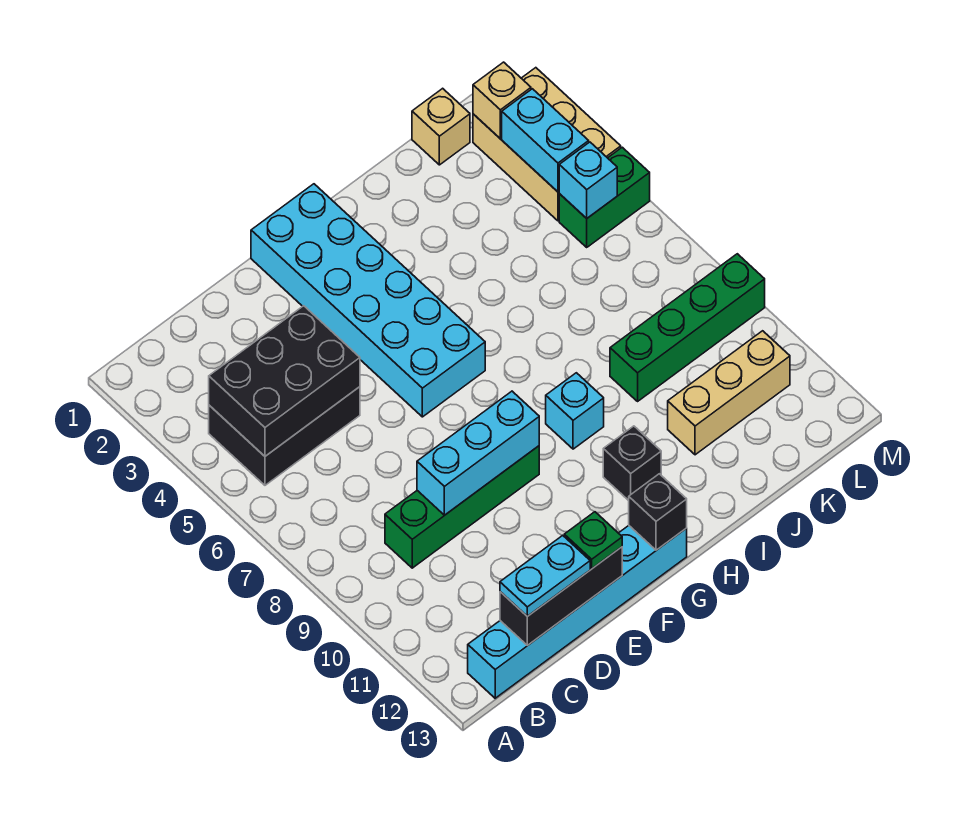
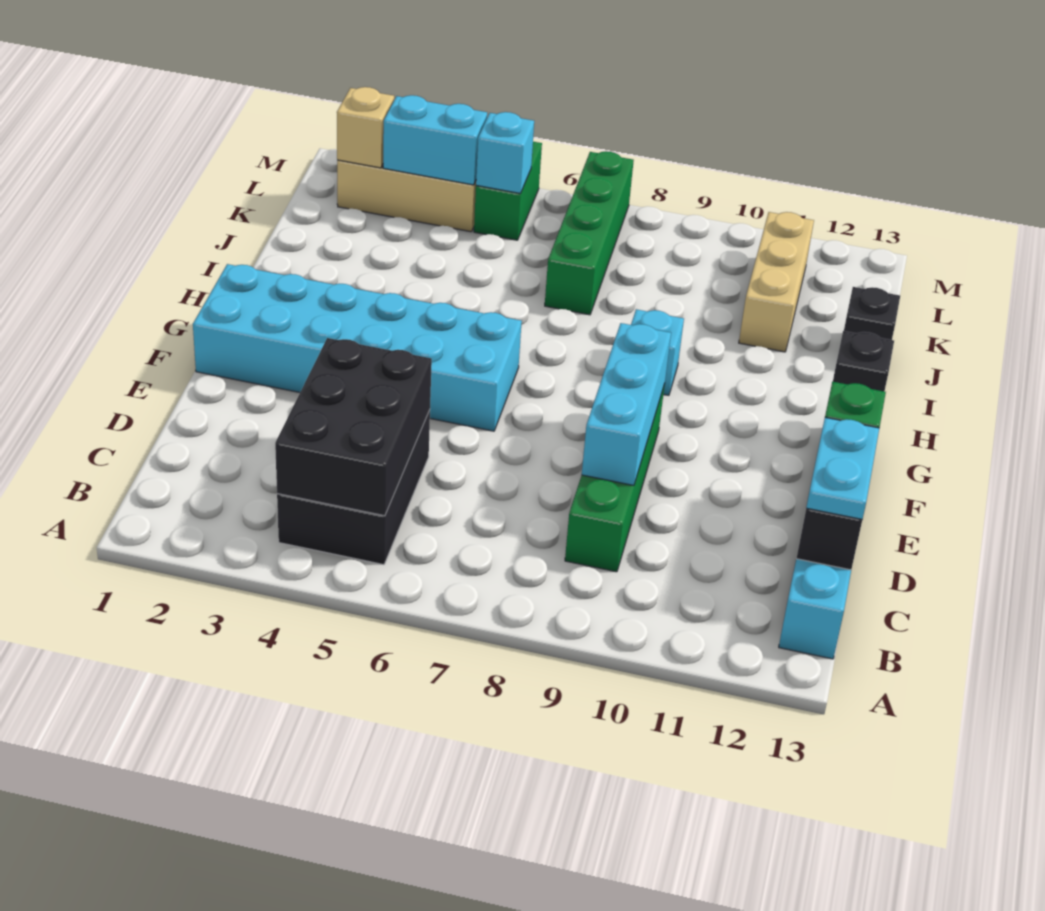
black 1x1 brick [603,426,661,501] -> black 1x1 brick moved to [844,287,900,340]
green 1x4 brick [610,254,765,401] -> green 1x4 brick moved to [545,151,634,315]
tan 1x1 brick [412,88,470,165] -> none

